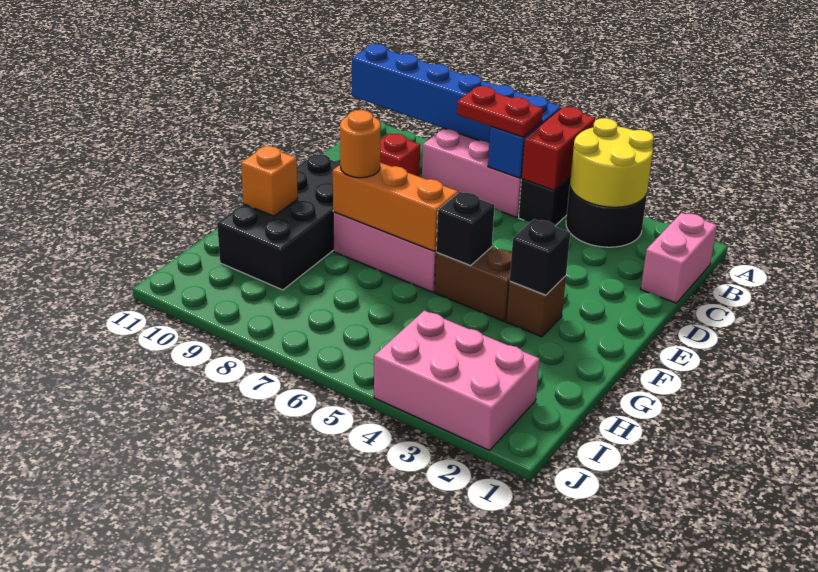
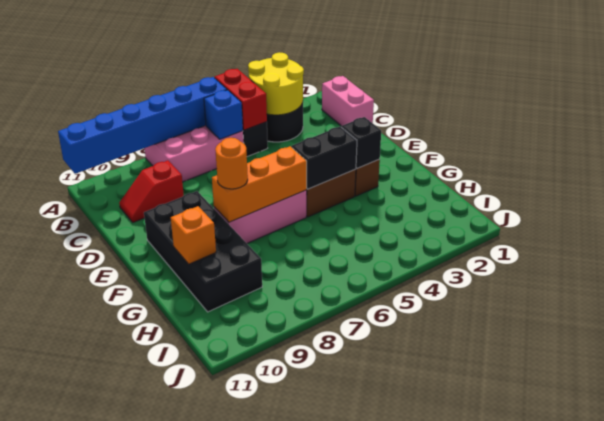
red 1x2 plate [457,86,543,137] -> none
black 1x1 brick [436,192,495,266] -> black 1x2 brick [292,127,357,189]
pink 2x3 brick [374,310,540,451] -> none

